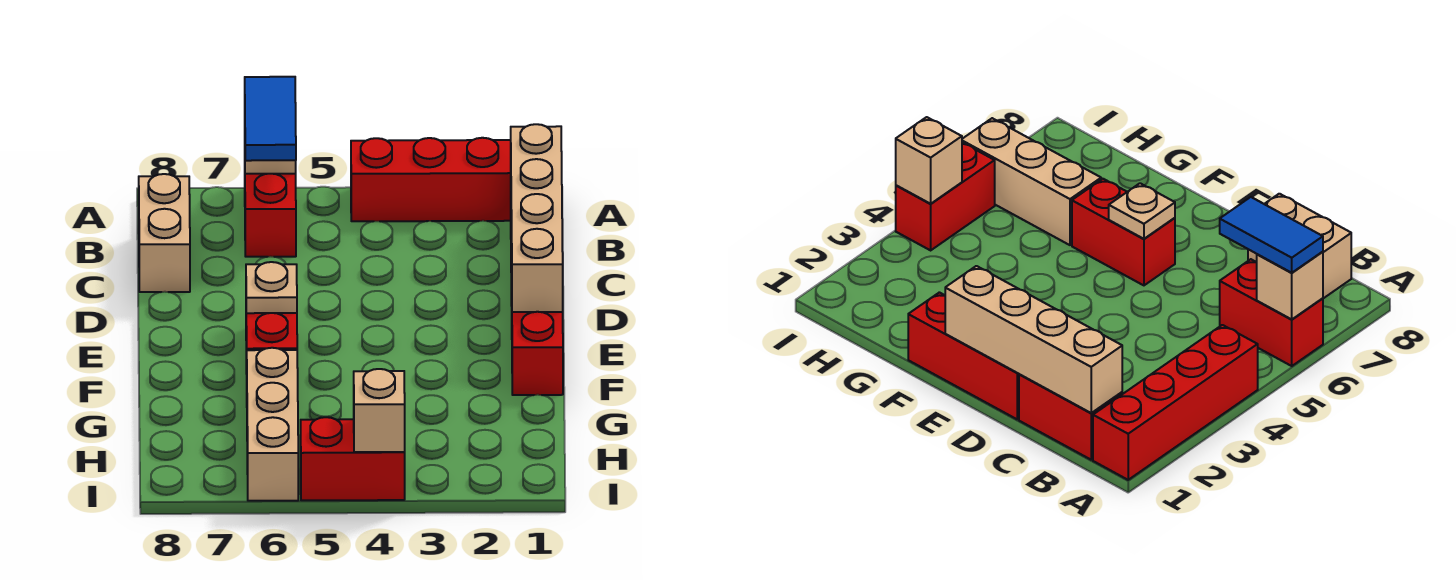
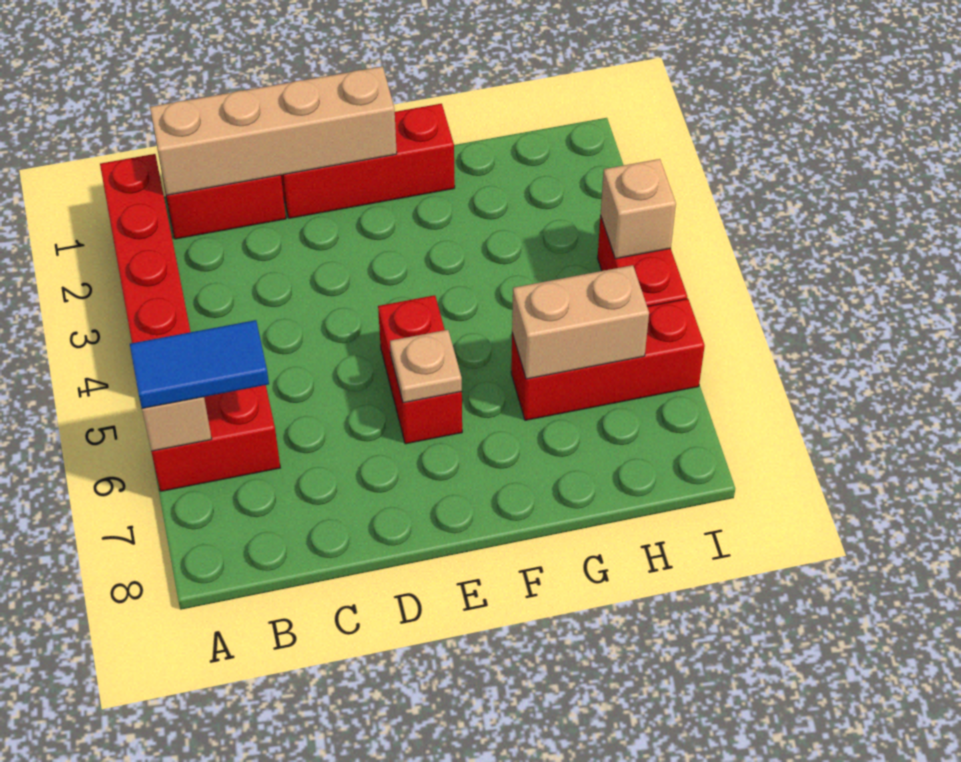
tan 1x2 brick [139,174,190,292] -> tan 1x2 brick moved to [512,265,649,379]
red 1x2 brick [246,313,297,374] -> red 1x2 brick turned to [378,295,462,444]
tan 1x3 brick [247,348,298,501] -> red 1x3 brick [511,299,705,420]

